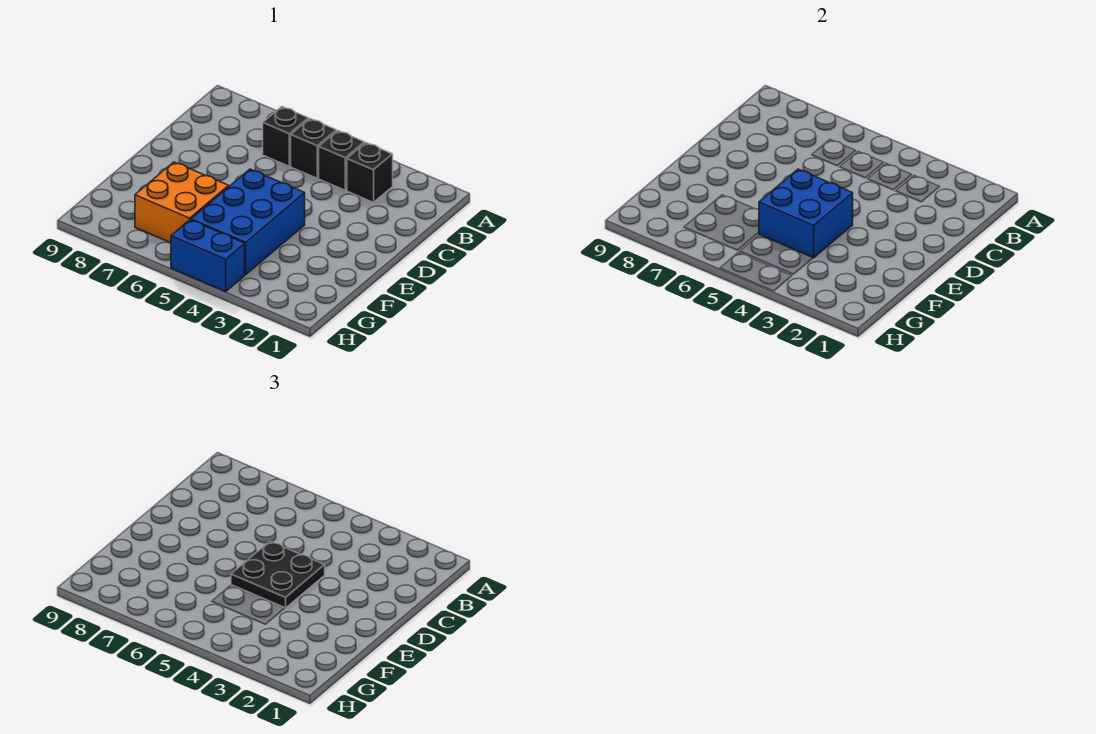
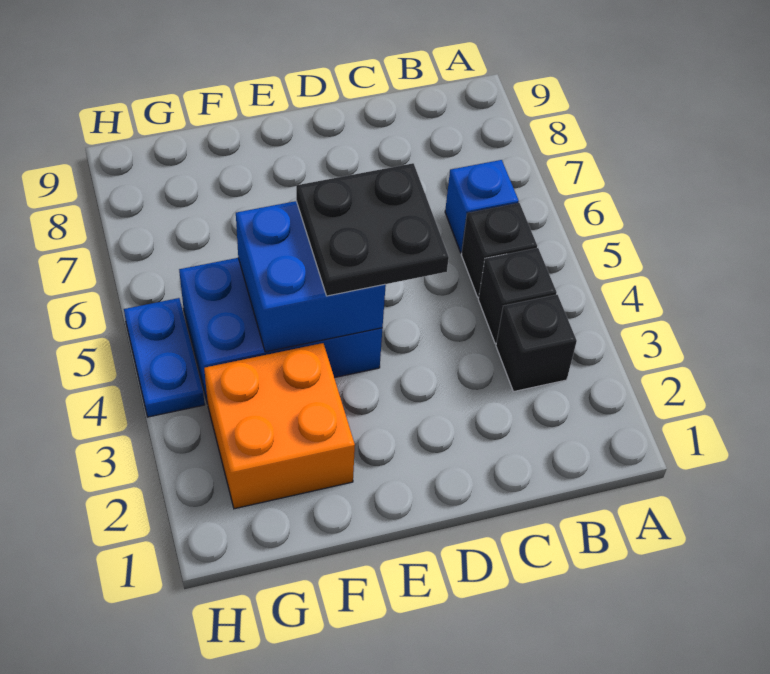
black 1x1 brick [263,107,308,166] -> blue 1x1 brick [445,160,519,253]
orange 2x2 brick [135,162,229,243] -> orange 2x2 brick moved to [204,343,355,509]
blue 1x2 brick [171,220,245,292] -> blue 1x2 plate [124,298,205,417]

